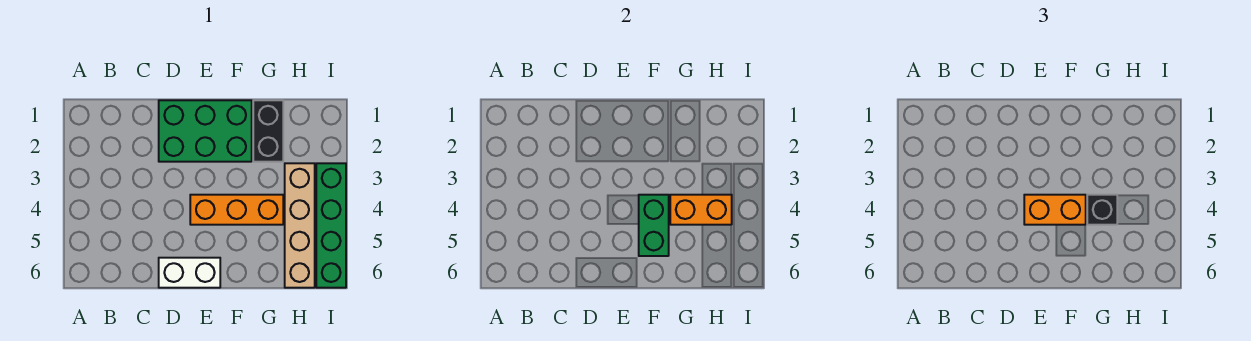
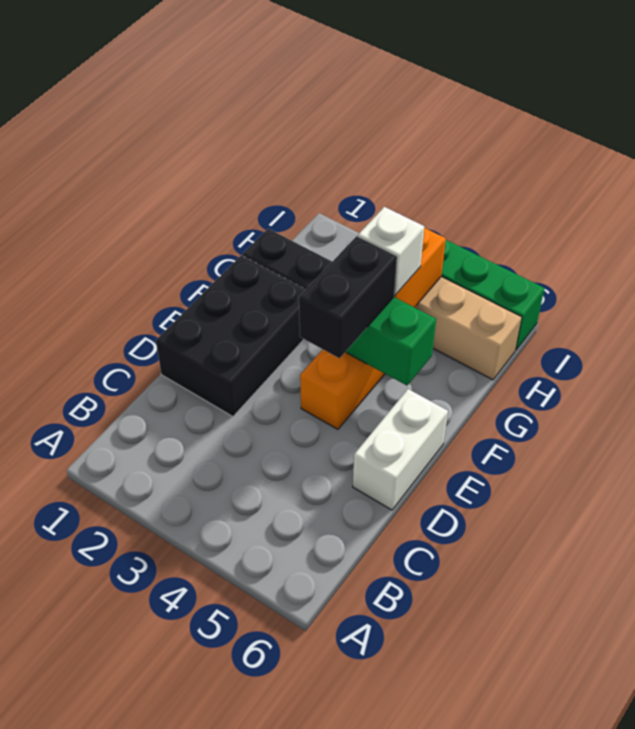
green 2x3 brick [159,100,252,162] -> black 2x3 brick [156,255,306,417]
orange 1x2 brick [1024,195,1086,225] -> black 1x2 brick [299,236,397,358]
black 1x1 brick [1087,195,1117,225] -> white 1x1 brick [358,207,424,295]

